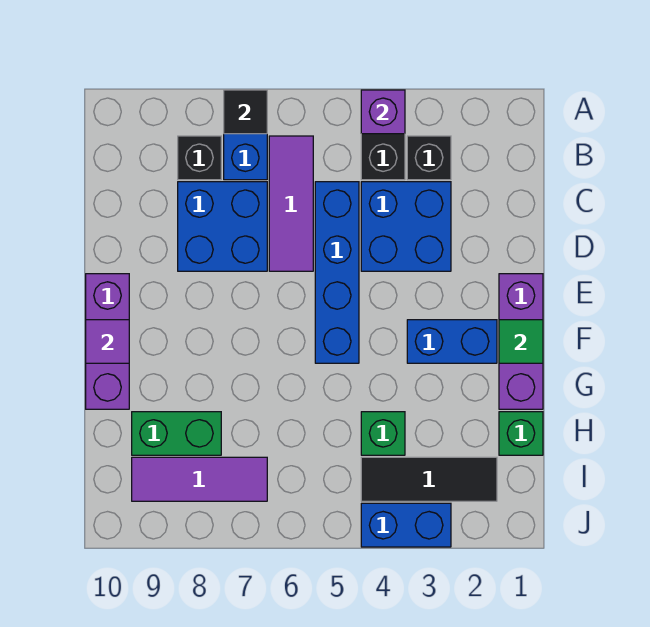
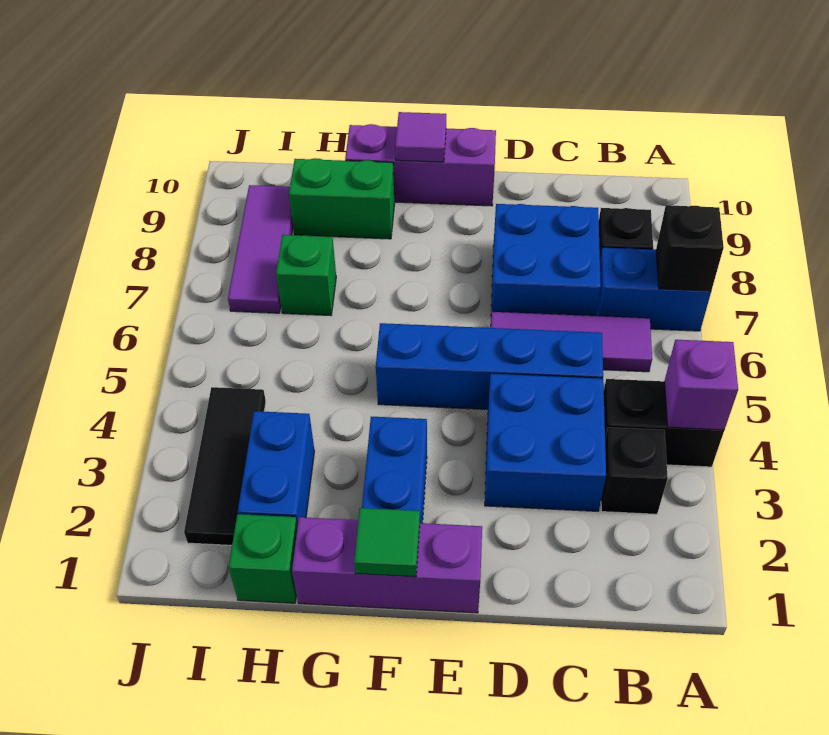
black 1x1 tile [224,90,267,134] -> black 1x1 brick [656,205,724,291]
green 1x1 brick [361,412,405,455] -> green 1x1 brick moved to [276,235,336,316]
green 1x2 brick [132,412,221,455] -> green 1x2 brick turned to [289,158,394,239]
blue 1x2 brick [361,503,451,547] -> blue 1x2 brick moved to [238,411,314,526]

